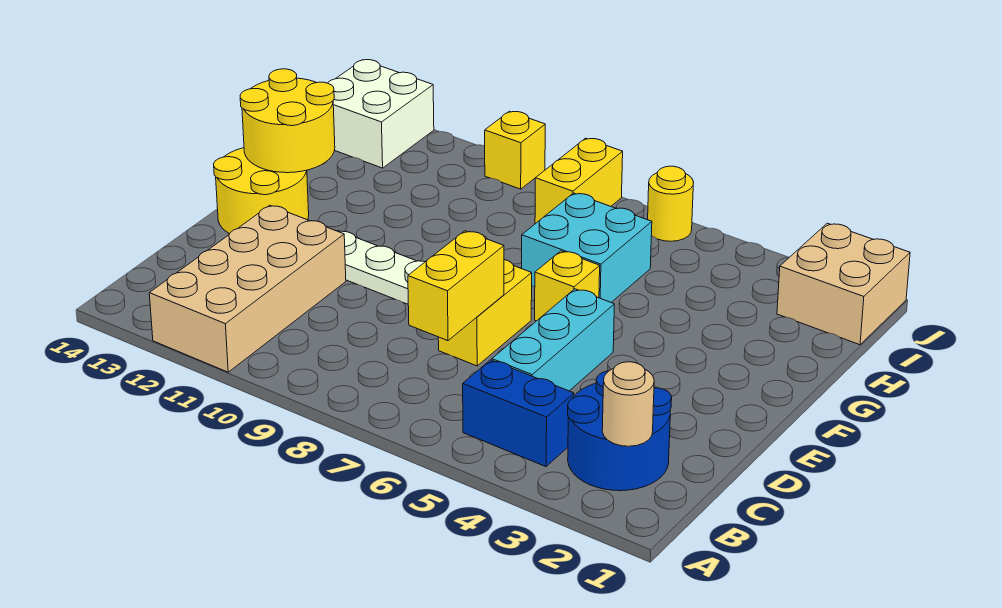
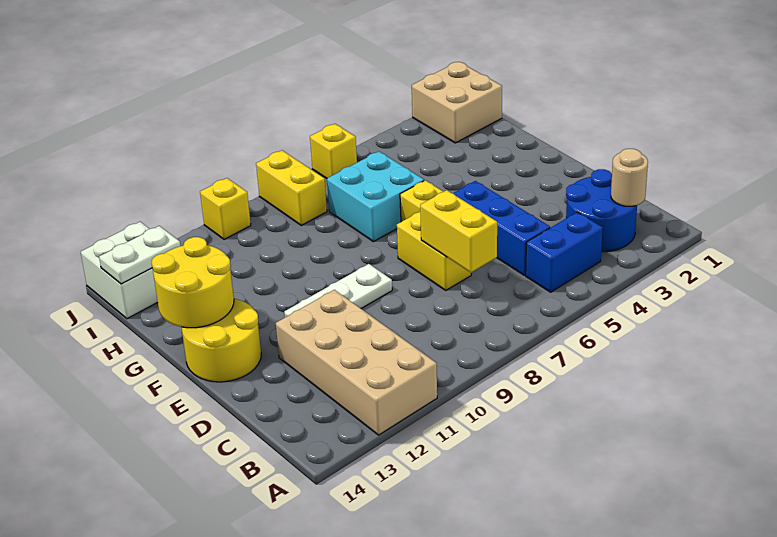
cyan 1x3 brick [492,289,614,391] -> blue 1x3 brick [453,181,550,275]
none -> white 1x2 plate [99,226,180,284]
yellow 1x1 round brick [648,166,694,241] -> yellow 1x1 brick [310,124,357,178]

